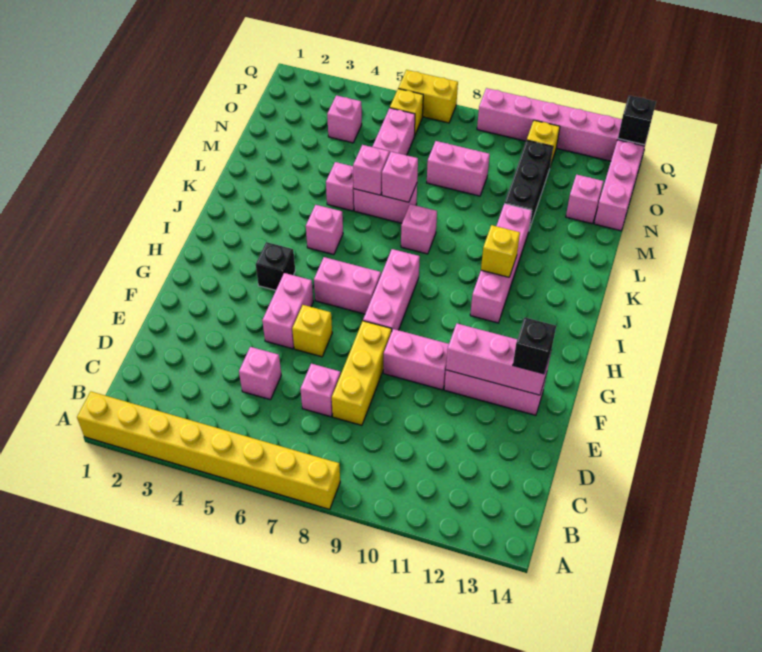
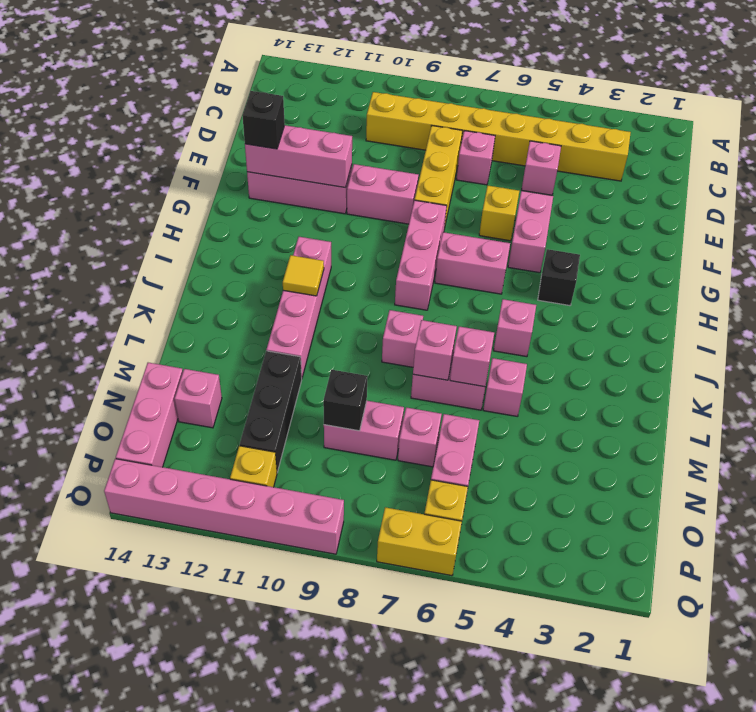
yellow 1x8 brick [77,392,340,509] -> yellow 1x8 brick moved to [366,92,631,181]
yellow 1x1 brick [481,225,520,277] -> yellow 1x1 tile [283,255,324,296]
pink 1x1 brick [327,95,362,143] -> pink 1x1 brick moved to [398,407,442,467]
black 1x1 brick [618,95,656,145] -> black 1x1 brick moved to [323,370,368,431]

